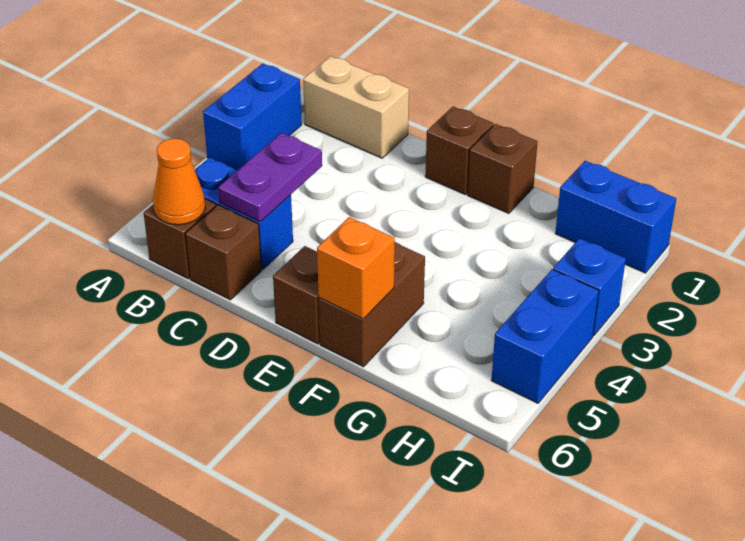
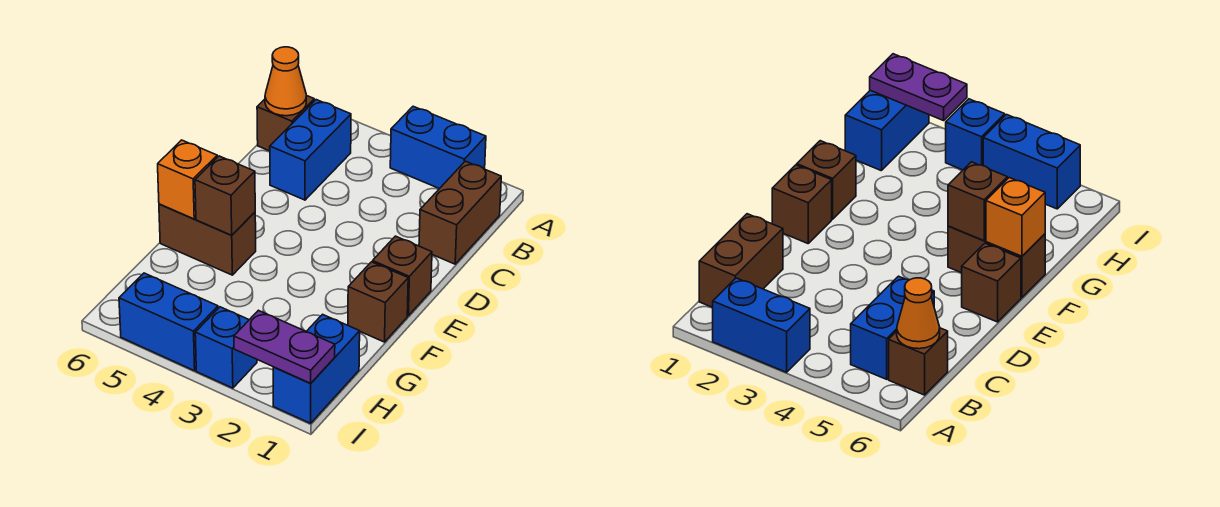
tan 1x2 brick [303,56,409,158] -> brown 1x2 brick [419,161,501,264]
purple 1x2 plate [218,133,322,222] -> purple 1x2 plate moved to [234,310,335,383]
brown 1x1 brick [185,205,262,300] -> brown 1x1 brick moved to [195,156,255,235]

